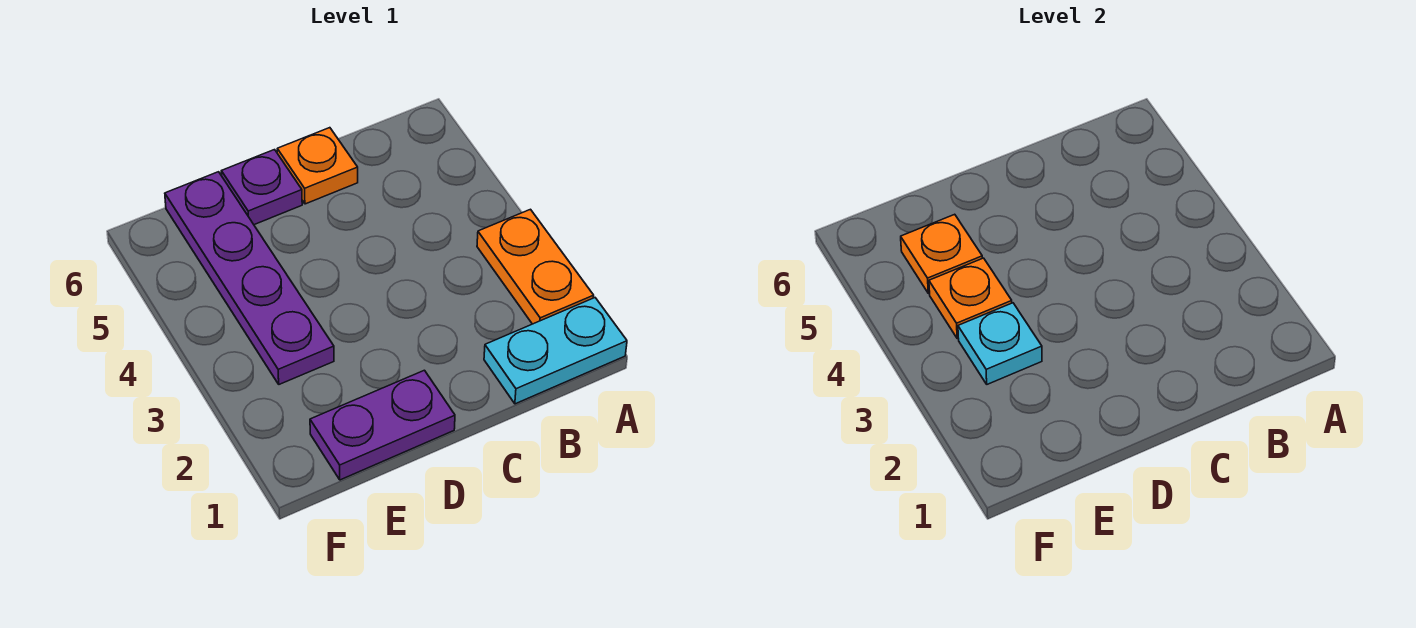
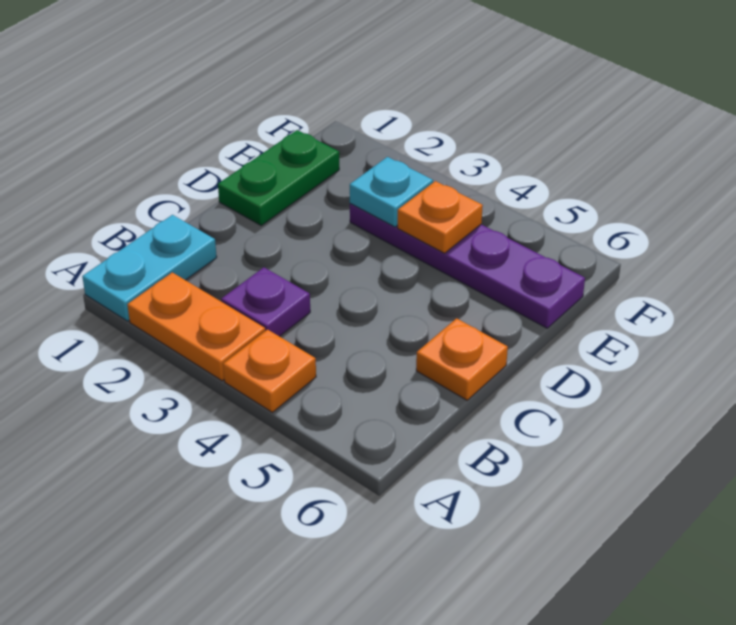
purple 1x2 plate [310,370,455,480] -> green 1x2 plate [218,130,339,225]
purple 1x1 plate [221,150,302,225] -> purple 1x1 plate moved to [221,267,310,336]
orange 1x1 plate [901,214,982,294] -> orange 1x1 plate moved to [223,329,316,412]

